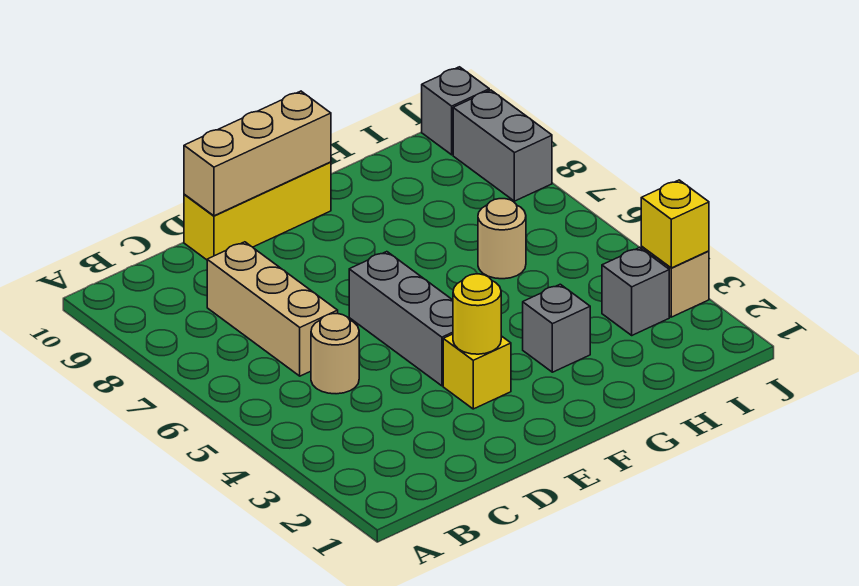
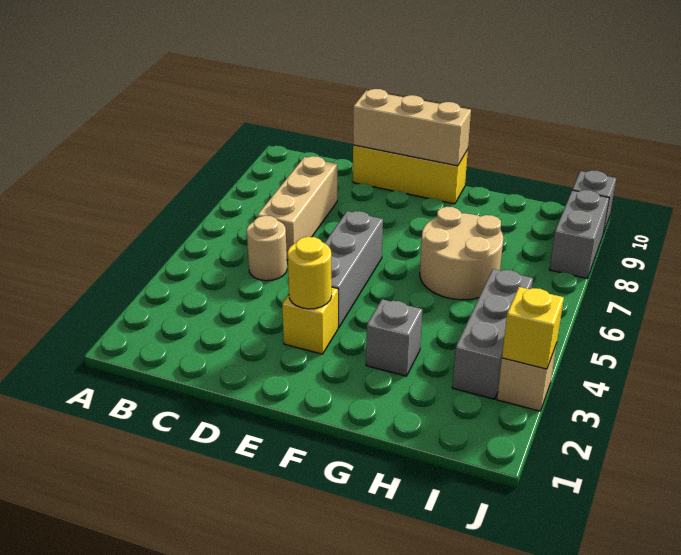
tan 1x1 round brick [478,199,526,279] -> tan 2x2 round brick [420,207,503,300]
grey 1x1 brick [602,247,669,335] -> grey 1x3 brick [452,269,533,399]

